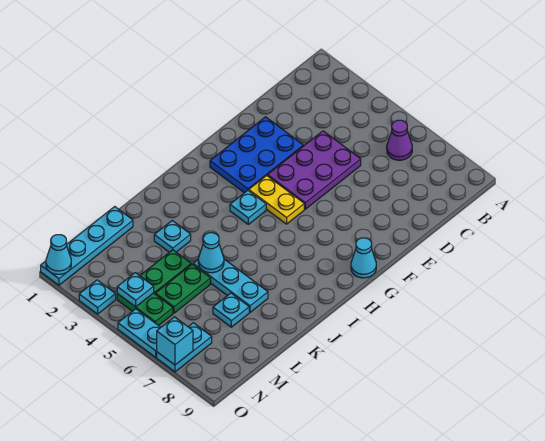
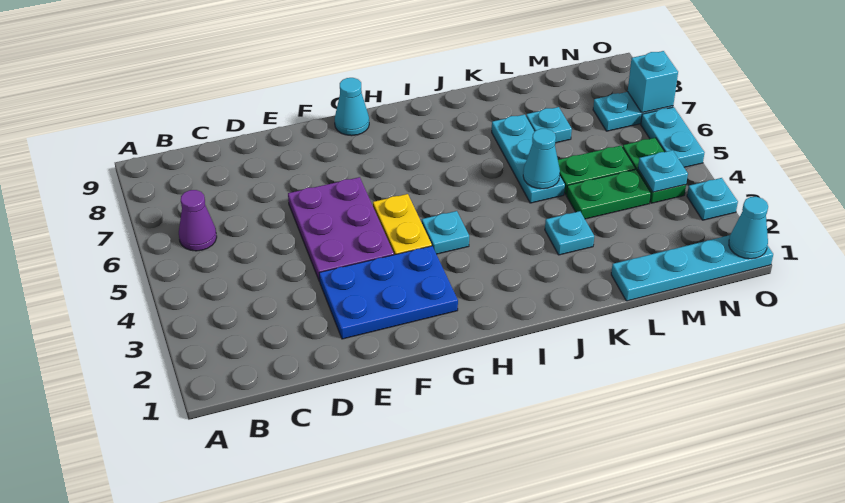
purple 2x3 plate [268,131,361,209] -> purple 2x3 plate turned to [288,177,394,282]

